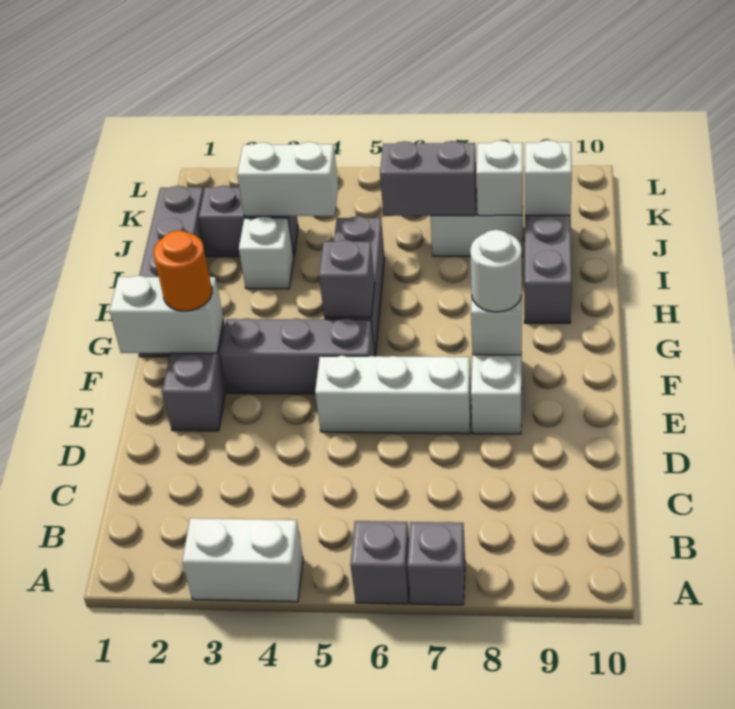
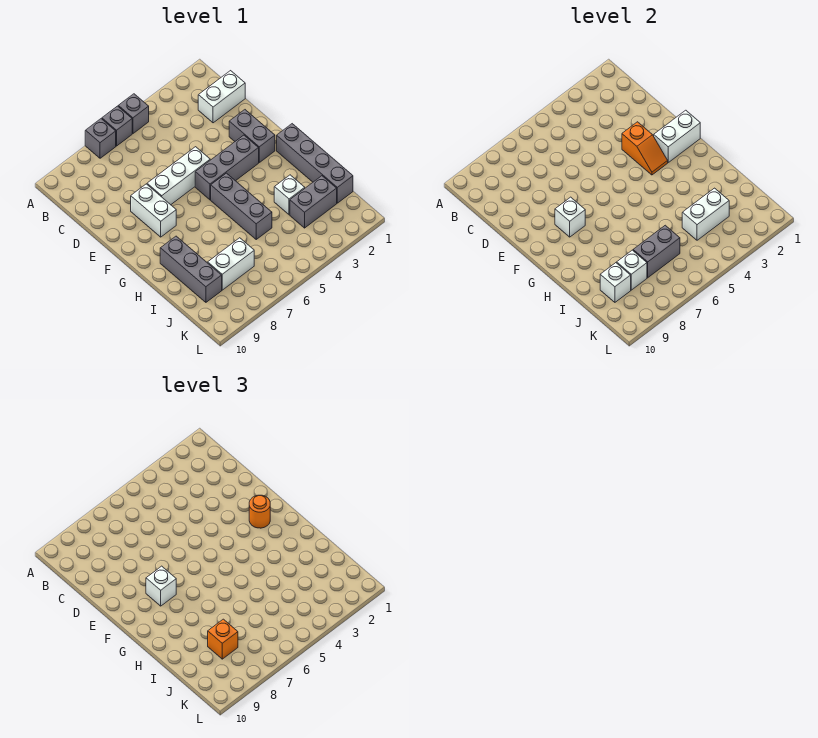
white 1x2 brick [182,518,303,602] -> white 1x2 brick moved to [198,71,245,123]
none -> orange 1x2 slope [622,122,668,175]
white 1x1 round brick [470,230,522,312] -> white 1x1 brick [146,566,176,606]
grey 1x1 brick [319,240,375,317] -> grey 1x1 brick moved to [118,94,149,133]
none -> orange 1x1 brick [208,619,238,659]

